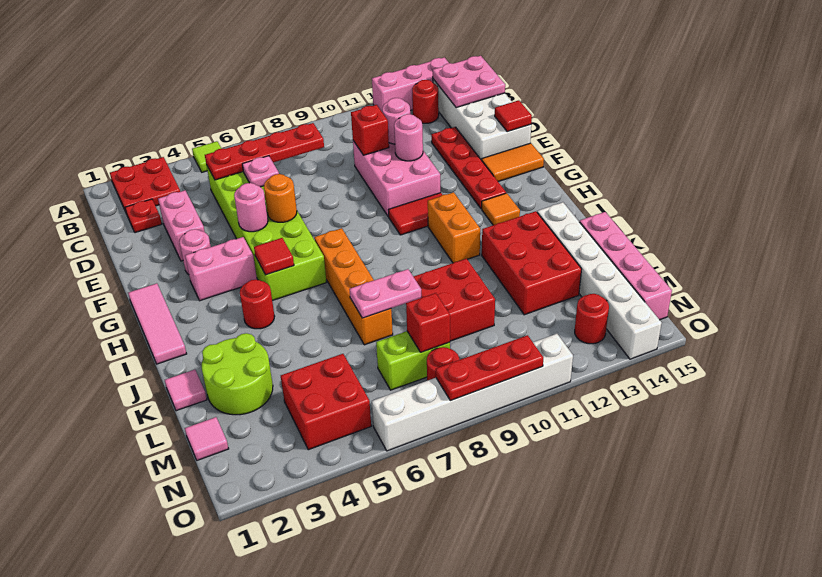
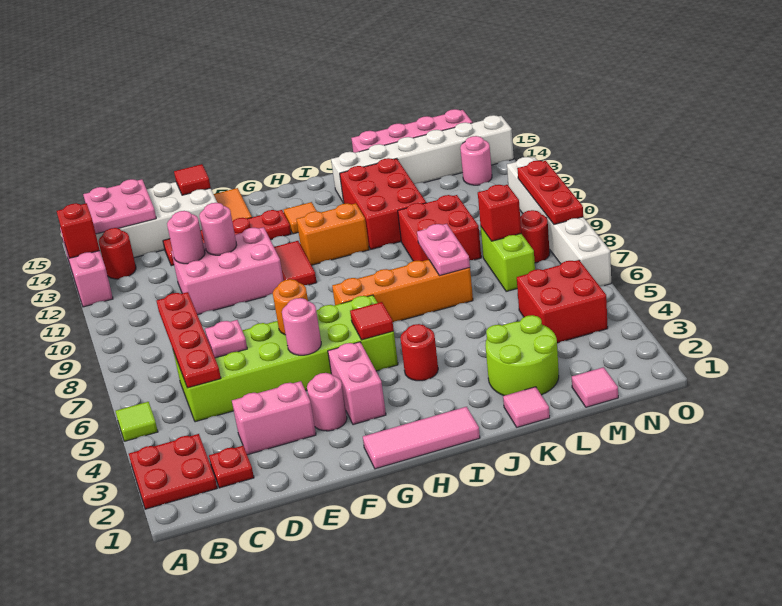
red 1x1 brick [351,105,389,155] -> red 1x1 brick moved to [57,203,100,258]
red 2x3 brick [482,211,582,315] -> red 2x3 brick turned to [340,158,426,249]
red 1x1 round brick [575,294,609,344] -> pink 1x1 round brick [460,136,492,185]

